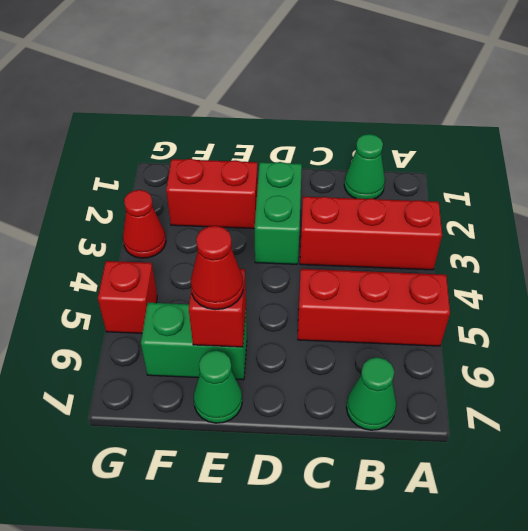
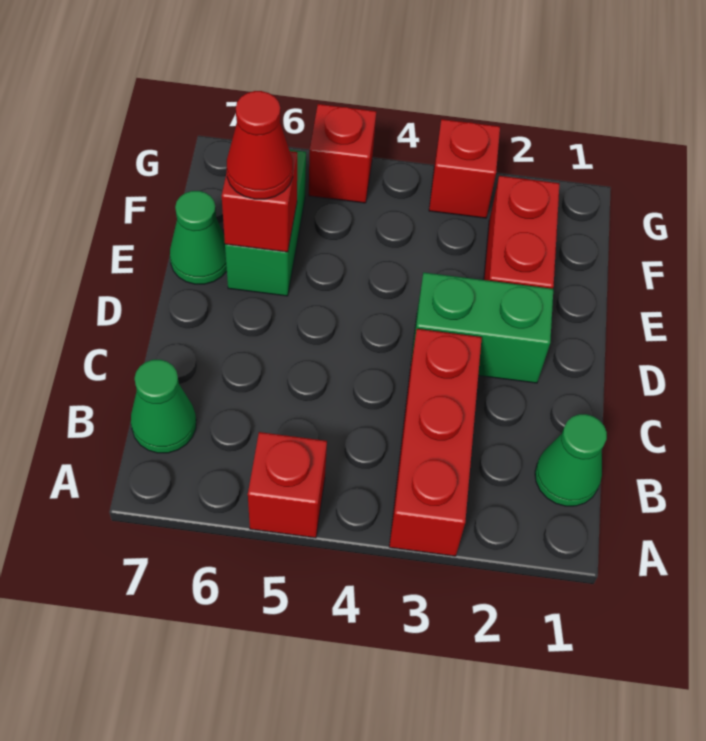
red 1x3 brick [298,269,450,346] -> red 1x1 brick [248,432,327,538]
red 1x1 cone [123,190,166,258] -> red 1x1 brick [429,119,500,218]

